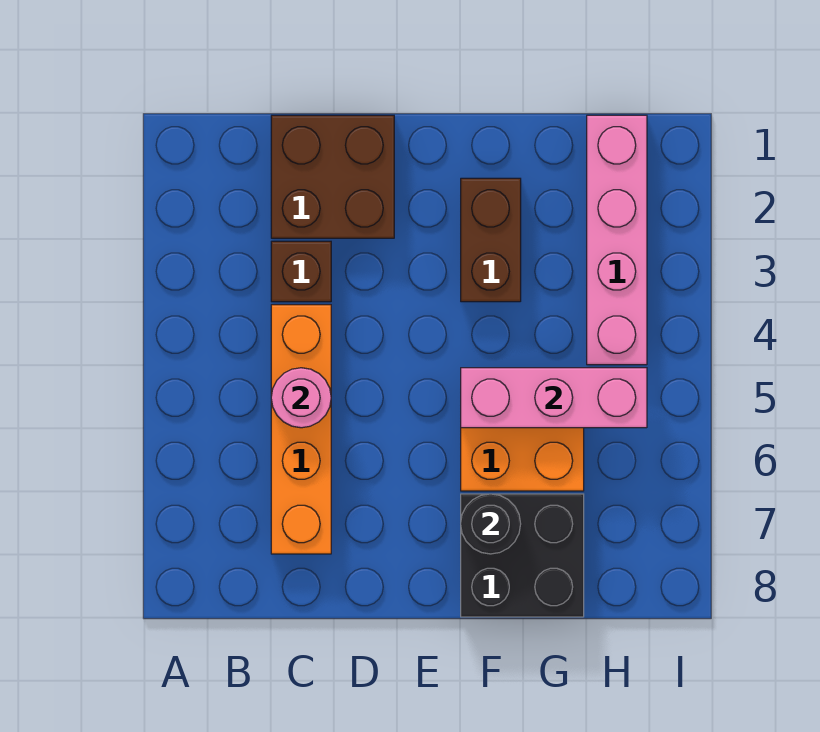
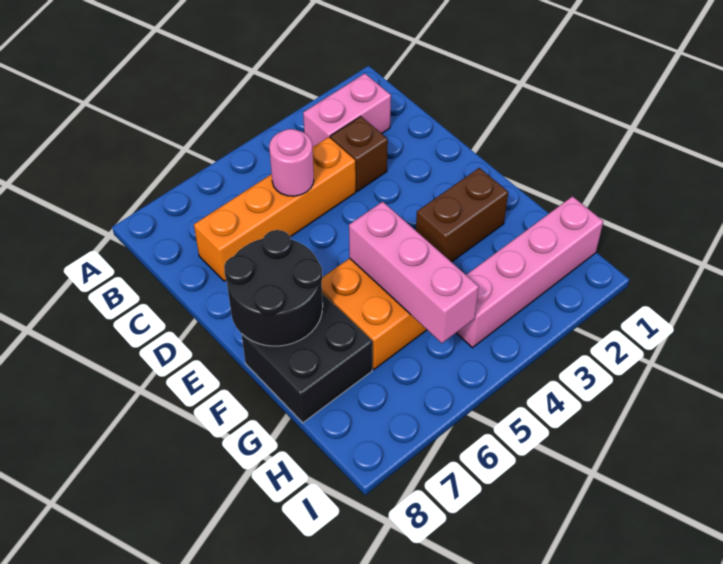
none -> pink 1x2 brick [303,74,391,148]
brown 2x2 brick [271,115,394,238] -> none
black 1x1 round brick [461,494,521,554] -> black 2x2 round brick [224,230,323,346]

